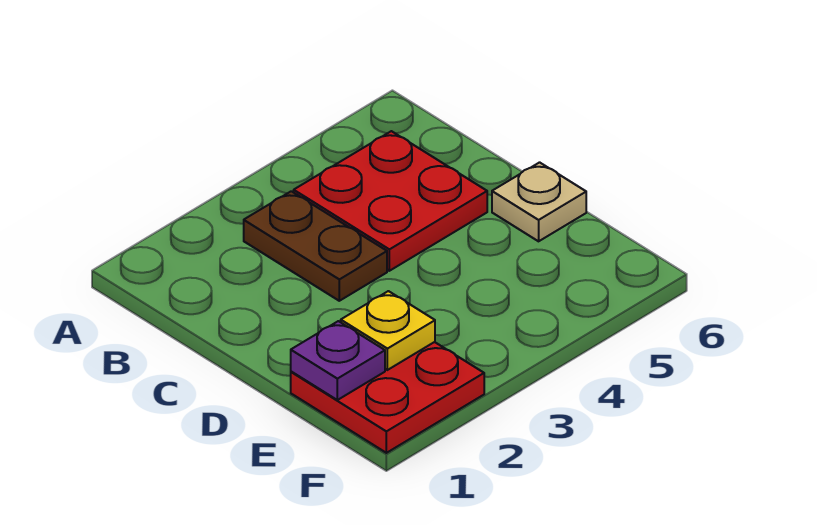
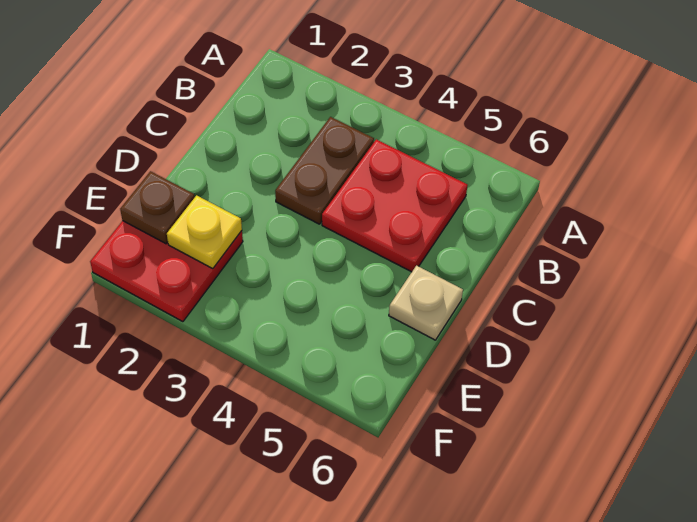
purple 1x1 plate [291,321,385,400] -> brown 1x1 plate [120,171,195,244]

